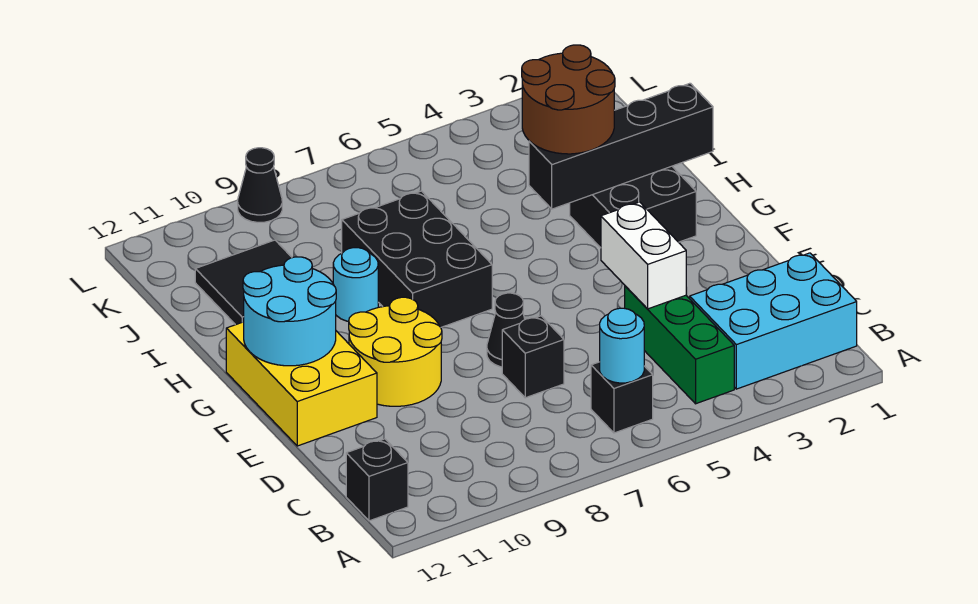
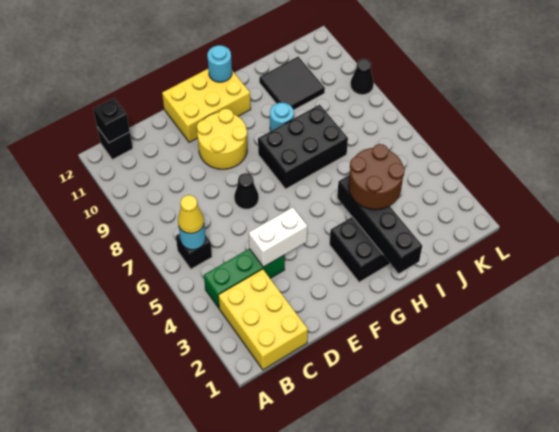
cyan 2x3 brick [690,253,857,389] -> yellow 2x3 brick [218,269,308,370]
none -> yellow 1x1 cone [178,195,204,233]
black 1x1 brick [502,316,564,398] -> black 1x1 brick moved to [93,98,130,143]
cyan 2x2 round brick [243,257,336,366] -> cyan 1x1 round brick [207,45,232,82]

